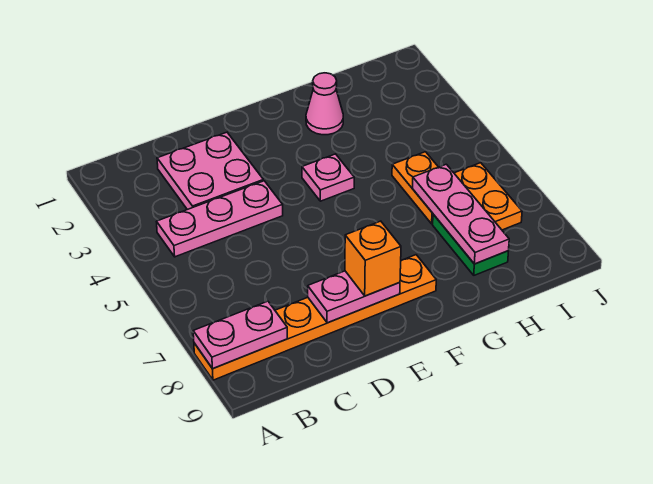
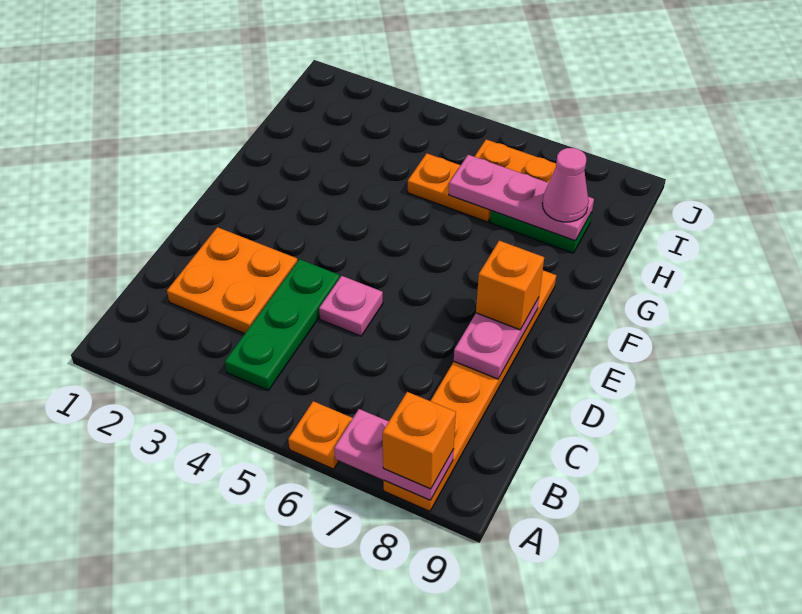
none -> orange 1x1 plate [288,401,353,469]
pink 1x2 plate [193,301,287,369] -> pink 1x2 plate turned to [334,409,454,500]
none -> orange 1x1 brick [383,392,456,489]
pink 1x3 plate [157,181,283,257] -> green 1x3 plate [225,259,340,390]
pink 2x2 plate [157,132,263,210] -> orange 2x2 plate [167,227,298,334]
pink 1x1 plate [302,154,354,201] -> pink 1x1 plate moved to [319,276,383,336]
pink 1x1 cone [306,73,343,135] -> pink 1x1 cone moved to [542,148,589,222]

